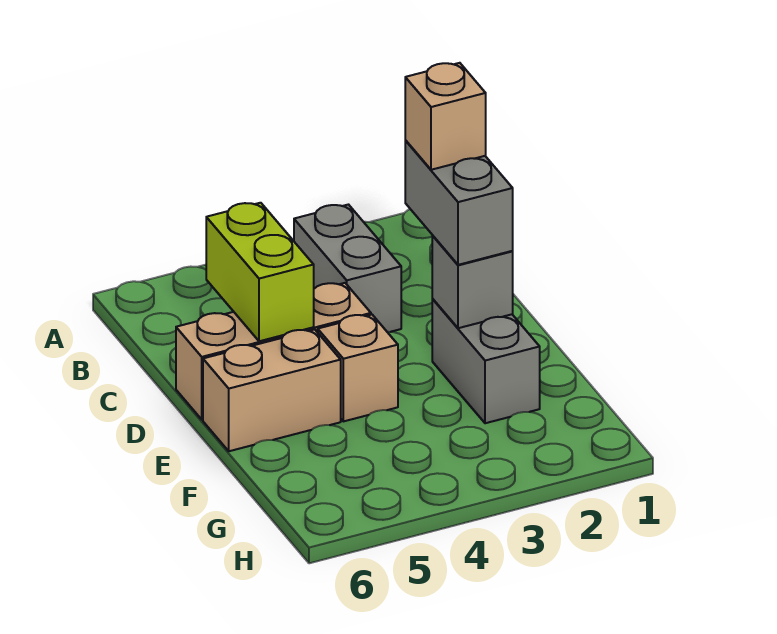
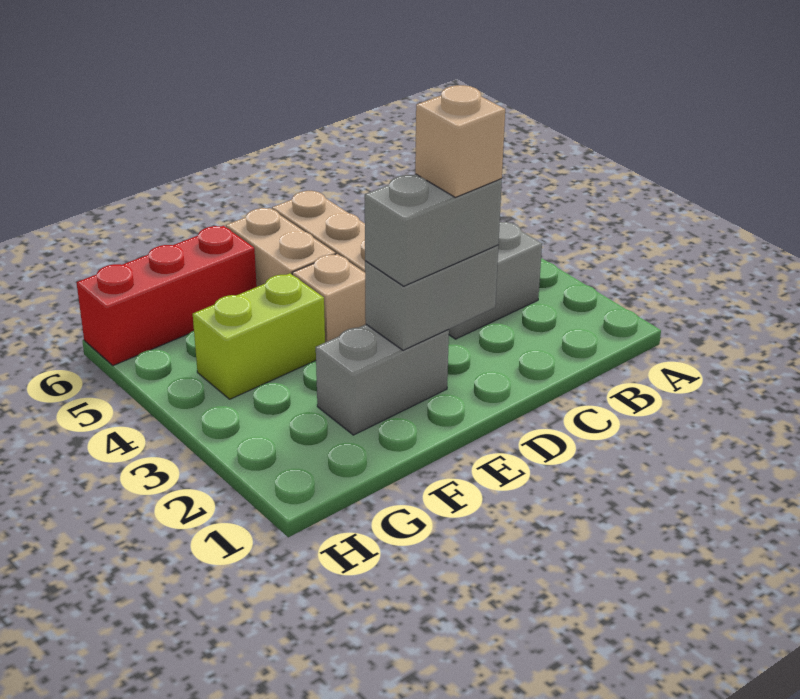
lime 1x2 brick [206,203,314,341] -> lime 1x2 brick moved to [193,273,325,399]
grey 1x1 brick [432,236,513,328] -> grey 1x2 brick [365,245,498,350]
none -> red 1x3 brick [76,226,257,366]

